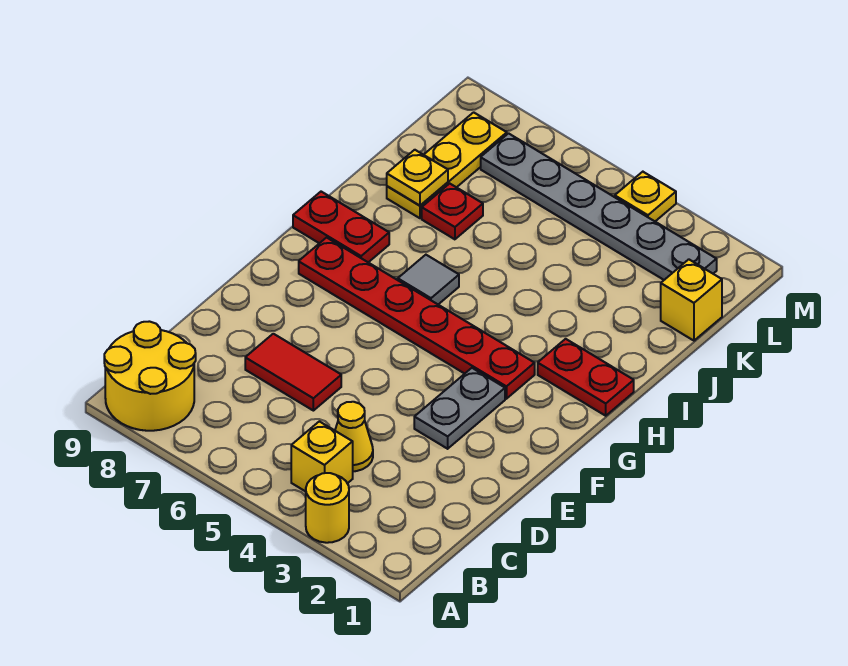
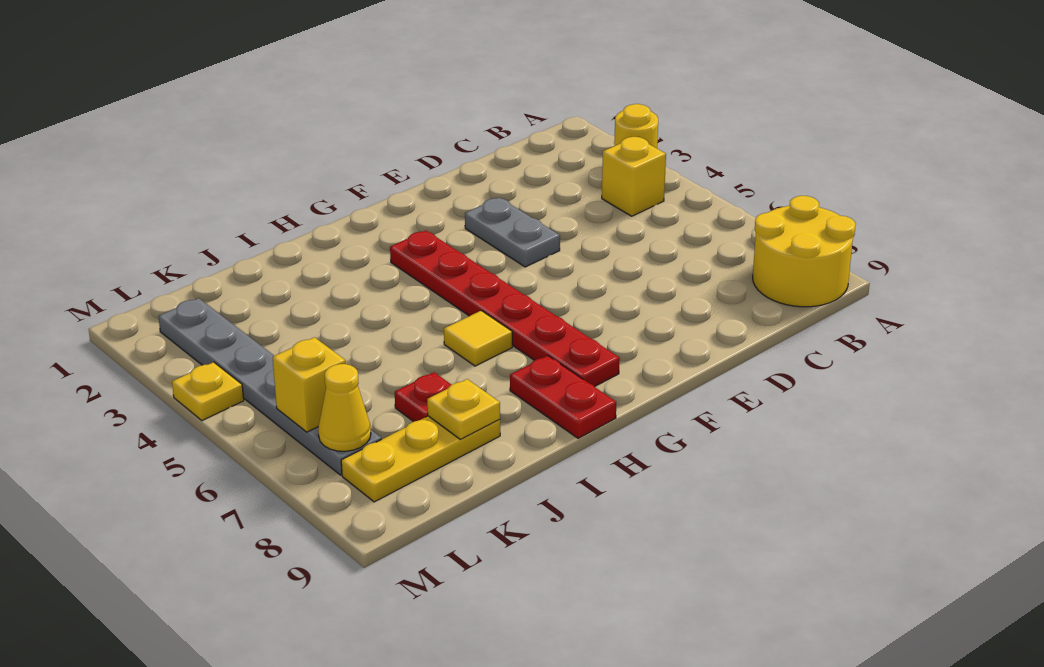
yellow 1x1 cone [335,402,373,471] -> yellow 1x1 cone moved to [318,364,371,451]
red 1x2 tile [245,334,341,411] -> none
grey 1x2 plate [414,368,505,449] -> grey 1x2 plate turned to [465,197,560,267]
red 1x2 plate [538,339,634,416] -> none
grey 1x1 tile [398,255,459,304] -> yellow 1x1 tile [444,311,512,366]
yellow 1x1 brick [661,259,722,341] -> yellow 1x1 brick moved to [273,337,346,432]

